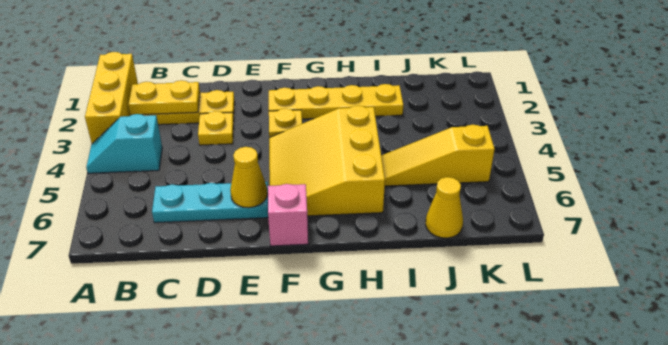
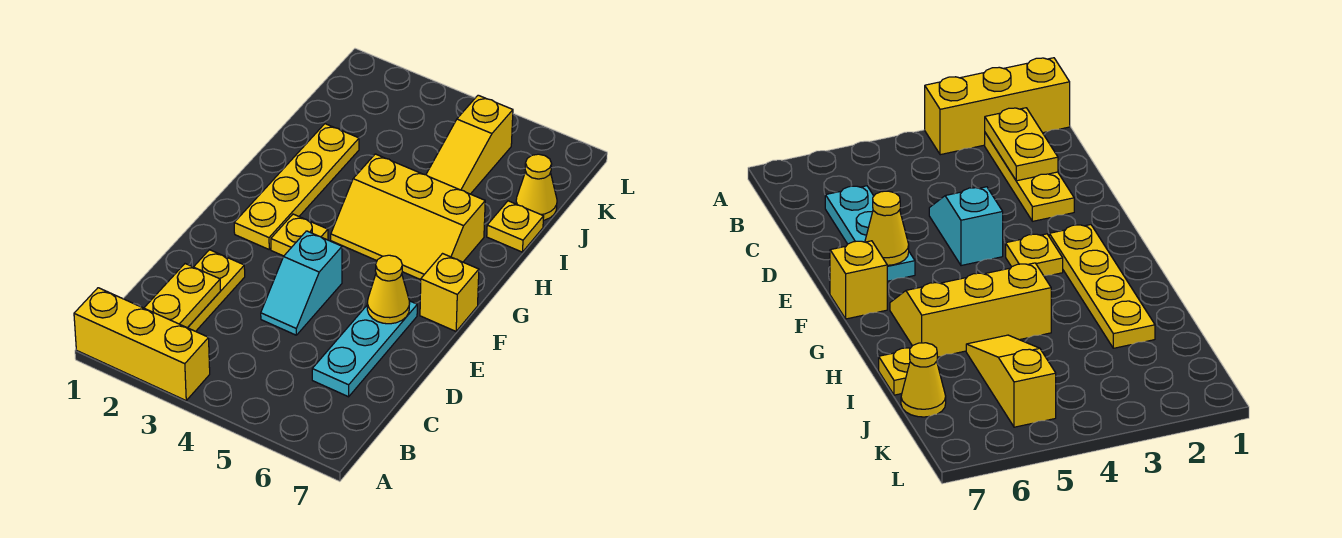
cyan 1x2 slope [86,114,162,173] -> cyan 1x2 slope moved to [261,231,342,335]
yellow 1x1 plate [198,111,234,145] -> yellow 1x1 plate moved to [487,201,544,252]
yellow 3x3 slope [269,106,385,216] -> yellow 2x3 slope [331,154,485,280]
pink 1x1 brick [268,184,308,246] -> yellow 1x1 brick [420,254,479,331]

